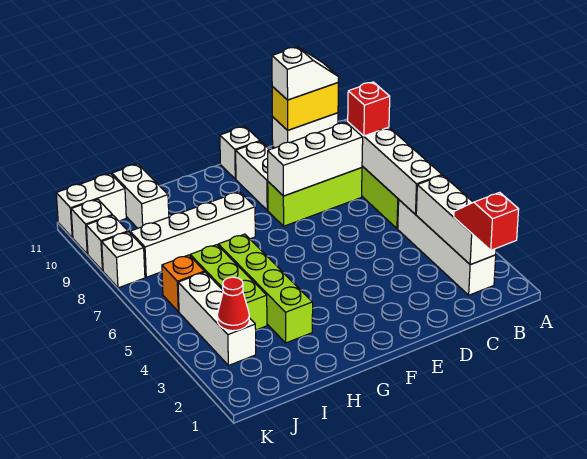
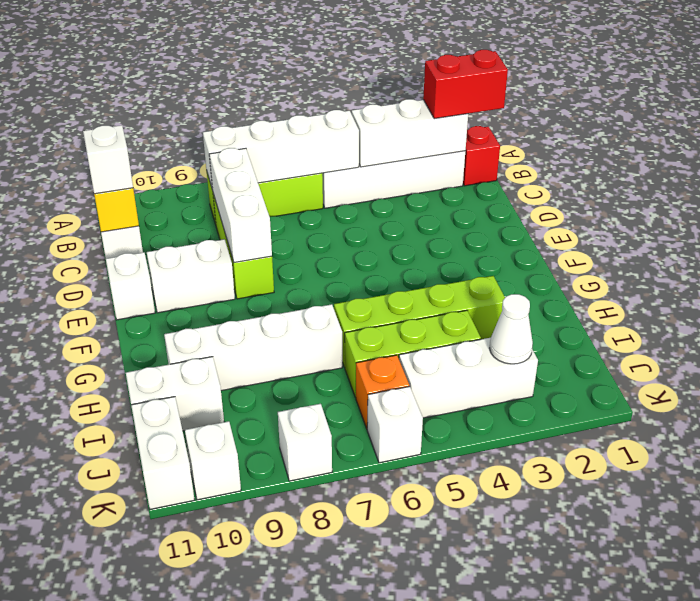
red 1x2 slope [454,192,519,250] -> red 1x2 brick [423,50,508,119]
red 1x1 brick [348,82,390,136] -> red 1x1 brick moved to [463,126,500,186]
white 1x4 brick [130,192,255,277] -> white 1x4 brick turned to [164,304,342,391]
red 1x1 cone [217,277,249,331] -> white 1x1 cone [490,294,533,364]
white 1x1 brick [86,215,128,271] -> white 1x1 brick moved to [367,386,423,463]

